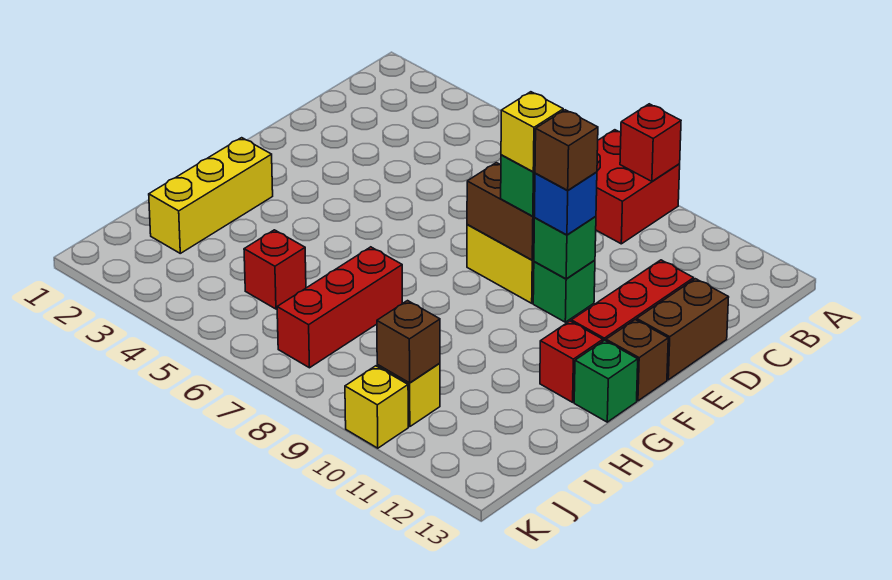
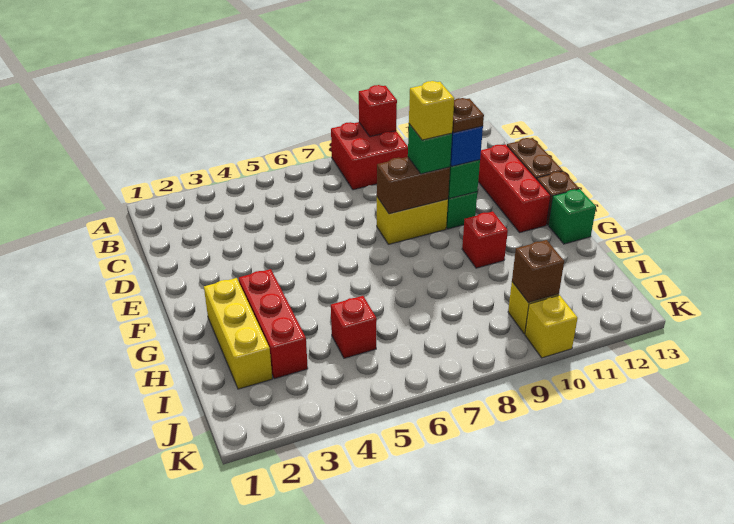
brown 1x1 brick [535,110,598,190] -> brown 1x1 plate [452,98,484,133]
red 1x1 brick [540,321,603,402] -> red 1x1 brick moved to [462,212,508,268]
red 1x3 brick [277,247,402,368] -> red 1x3 brick moved to [239,269,308,379]

